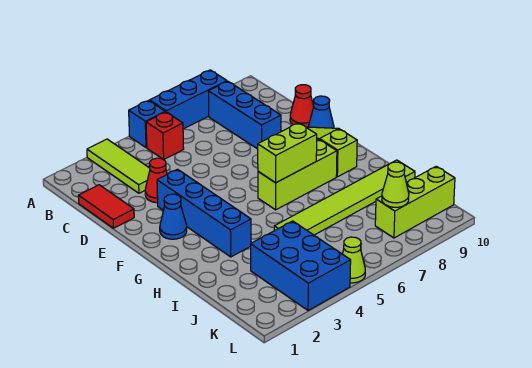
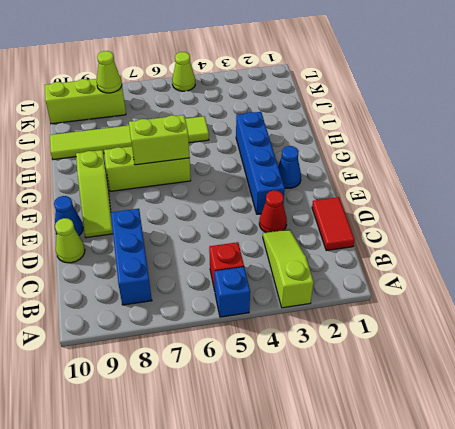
lime 1x3 tile [87,139,150,193] -> lime 1x3 slope [263,229,314,308]
blue 1x3 brick [150,70,227,129] -> none
red 1x1 cone [290,85,314,127] -> lime 1x1 cone [55,218,85,263]
blue 2x3 brick [251,221,351,311] -> none

